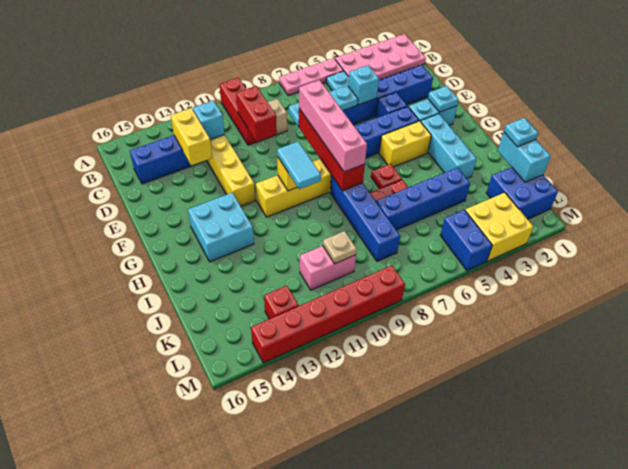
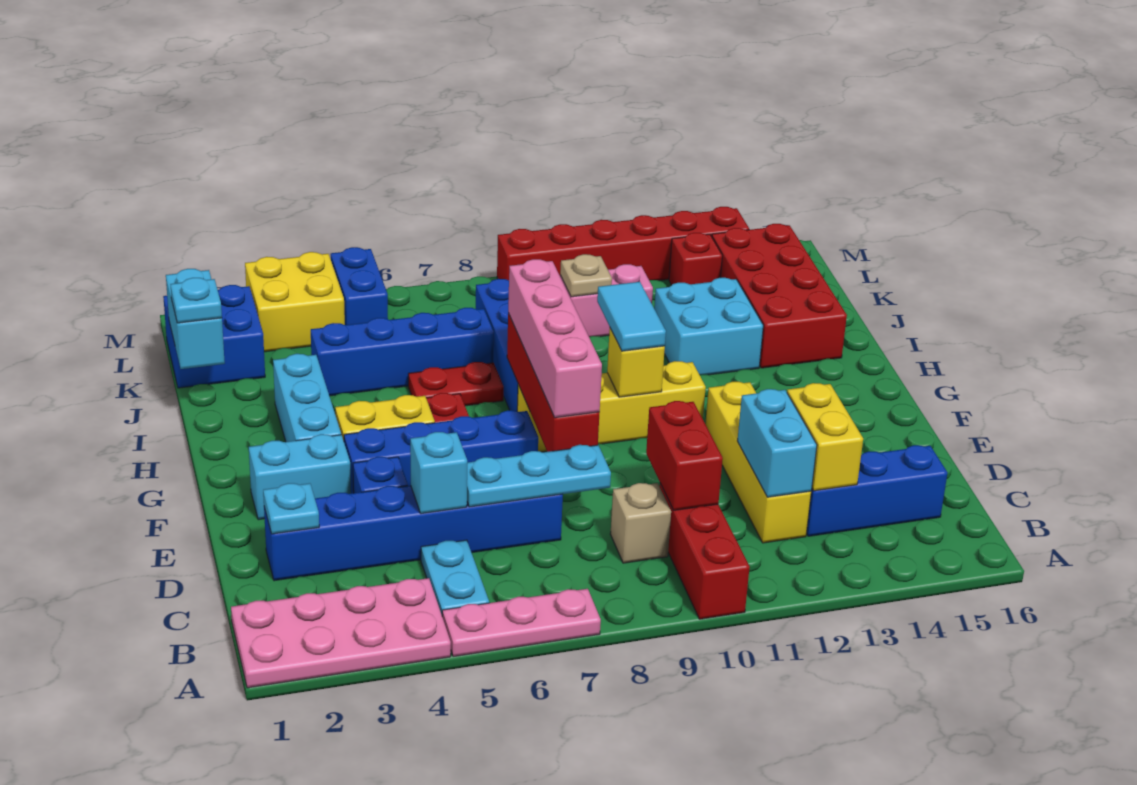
cyan 1x1 brick [193,101,225,140] -> cyan 1x2 brick [737,389,817,497]
cyan 1x1 plate [428,86,459,112] -> cyan 1x1 plate moved to [263,483,319,534]
cyan 2x2 brick [188,193,254,262] -> cyan 2x2 brick moved to [654,278,763,375]
none -> red 2x4 brick [712,224,847,368]

